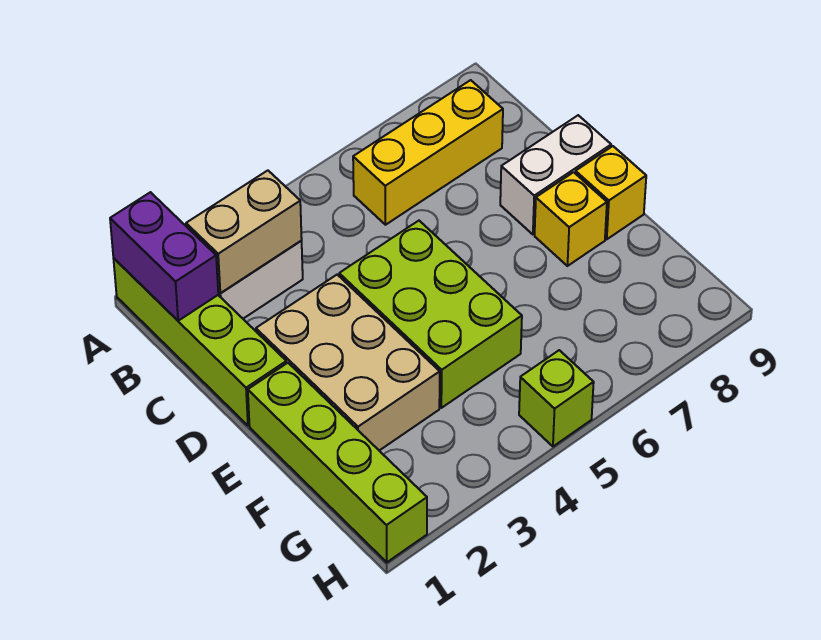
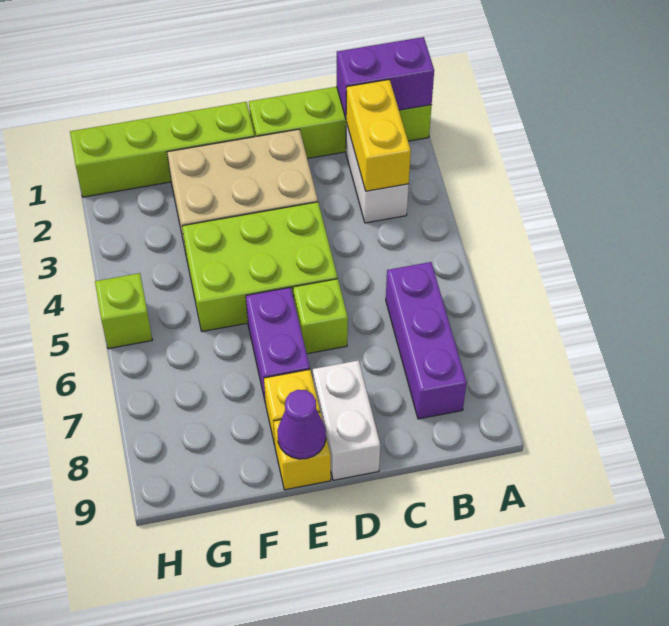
tan 1x2 brick [186,171,302,293] -> yellow 1x2 brick [346,79,411,191]
yellow 1x3 brick [353,80,503,225] -> purple 1x3 brick [386,262,467,419]
none -> lime 1x1 brick [293,279,348,354]
none -> purple 1x2 brick [246,287,310,404]
none -> purple 1x1 cone [277,390,326,459]

